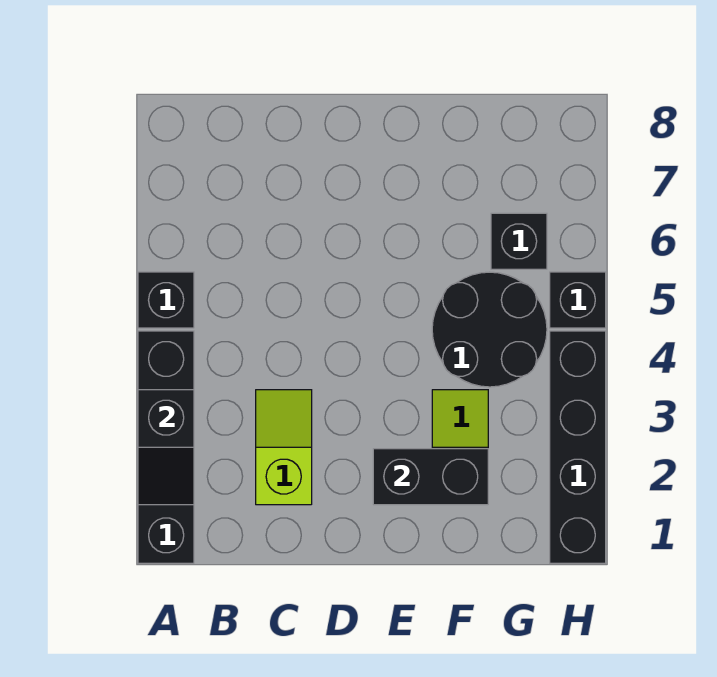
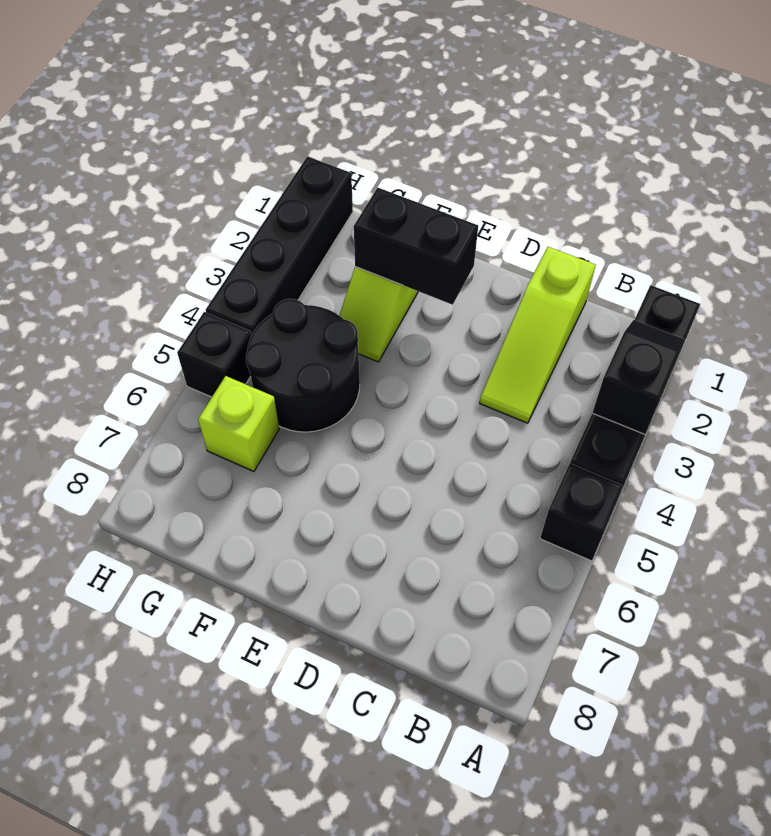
lime 1x2 slope [256,390,312,505] -> lime 1x3 slope [480,247,596,423]
black 1x1 brick [491,213,547,269] -> lime 1x1 brick [198,376,279,471]

